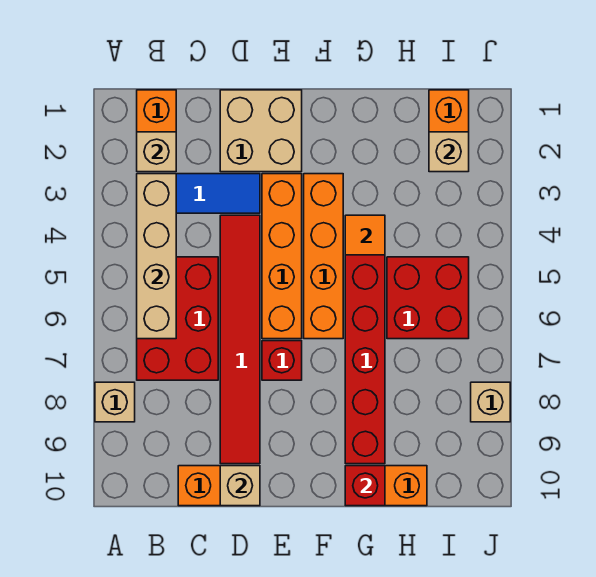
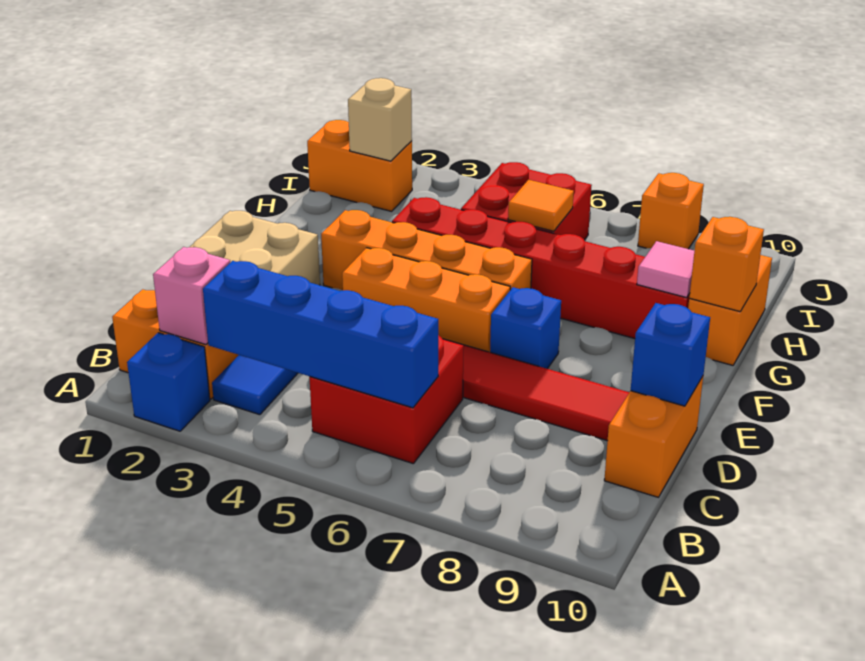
none -> blue 1x1 brick [127,333,210,431]
tan 1x1 brick [95,382,135,422] -> none
tan 1x1 brick [137,132,176,172] -> pink 1x1 brick [153,247,230,345]
tan 1x4 brick [137,174,176,339] -> blue 1x4 brick [203,261,438,408]
red 2x3 brick [137,257,218,380] -> red 2x2 brick [309,335,464,464]
tan 1x1 brick [220,466,260,506] -> blue 1x1 brick [631,303,710,406]
orange 1x4 brick [262,174,302,339] -> orange 1x3 brick [342,248,510,352]
red 1x1 brick [262,341,302,380] -> blue 1x1 brick [490,287,561,369]
orange 1x1 tile [345,215,385,255] -> orange 1x1 tile moved to [508,180,574,231]
none -> pink 1x1 tile [637,241,694,298]
red 1x1 brick [345,466,385,506] -> orange 1x1 brick [689,217,764,312]
tan 1x1 brick [471,382,510,422] -> orange 1x1 brick [638,173,704,249]

